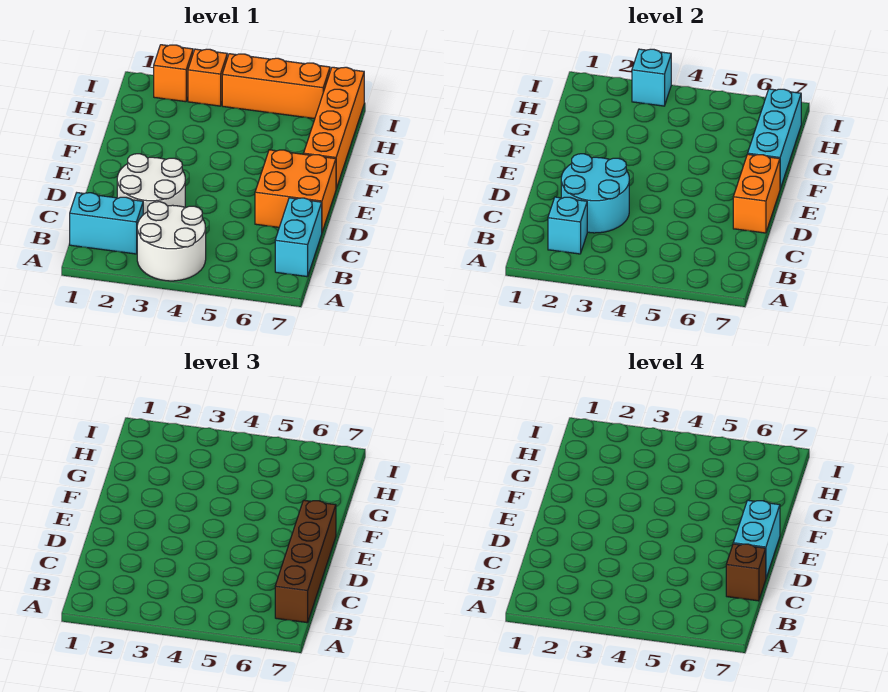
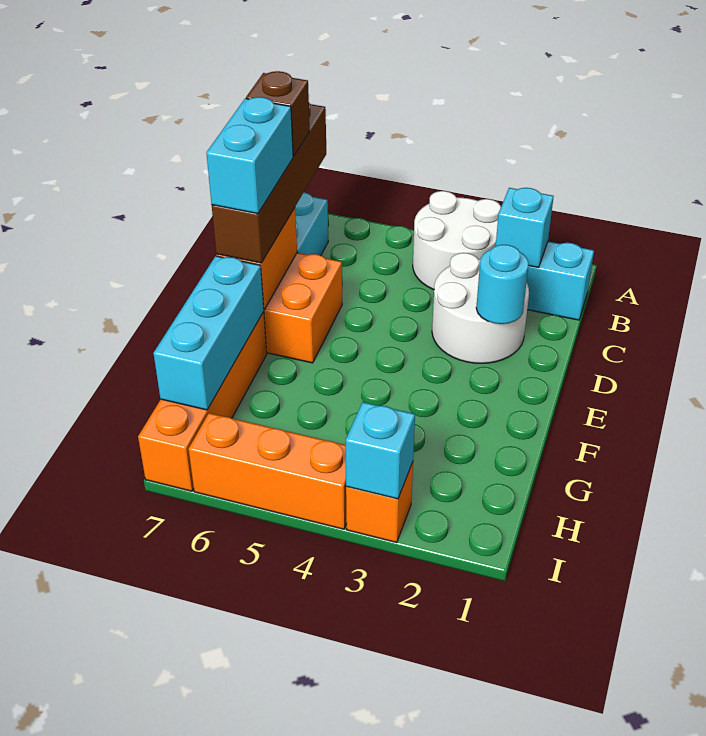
cyan 2x2 round brick [561,154,629,233] -> cyan 1x1 round brick [476,245,529,324]
orange 1x1 brick [154,45,193,102] -> none

